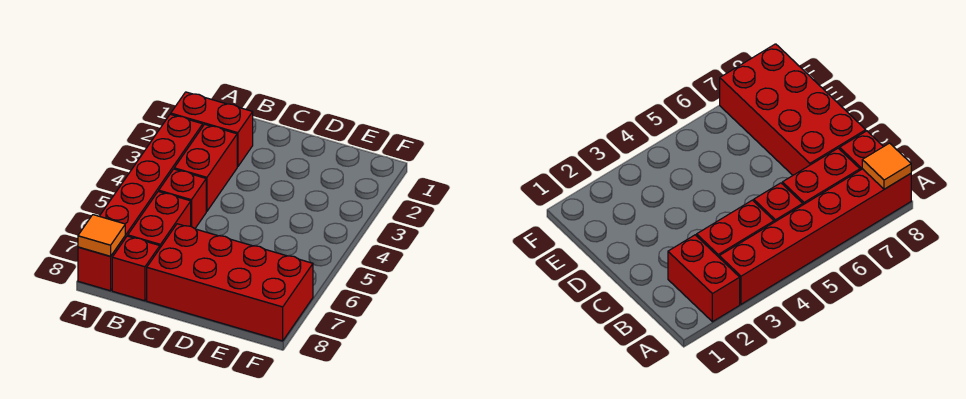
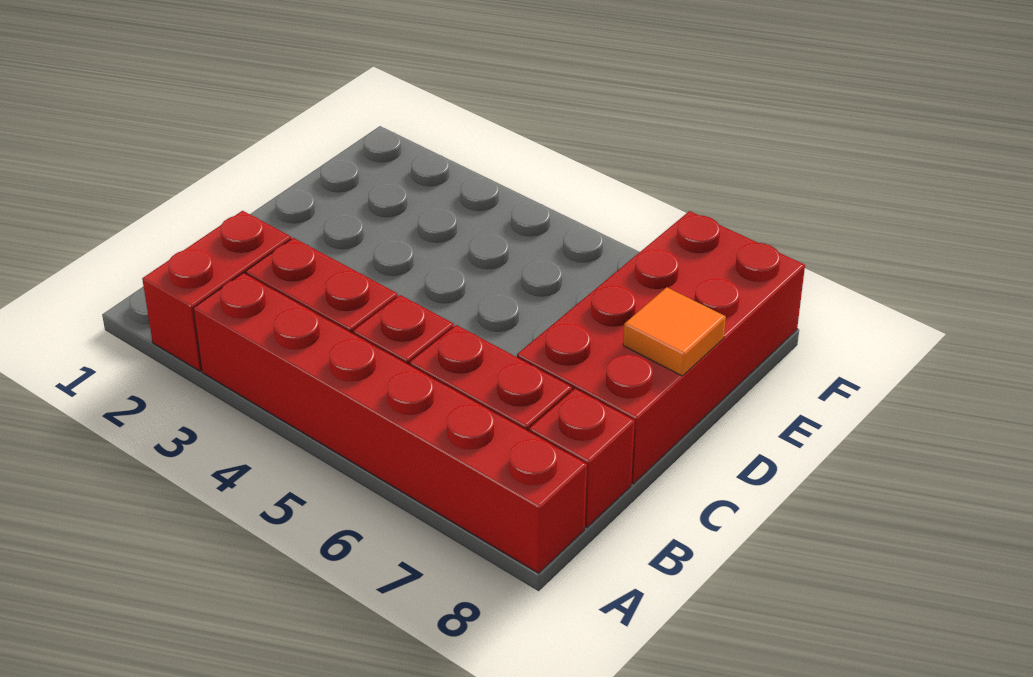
orange 1x1 tile [78,215,125,256] -> orange 1x1 tile moved to [623,287,726,376]

